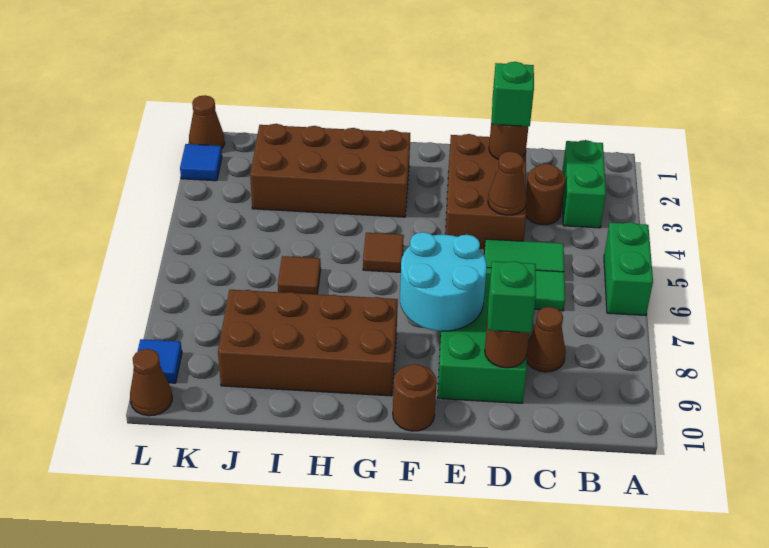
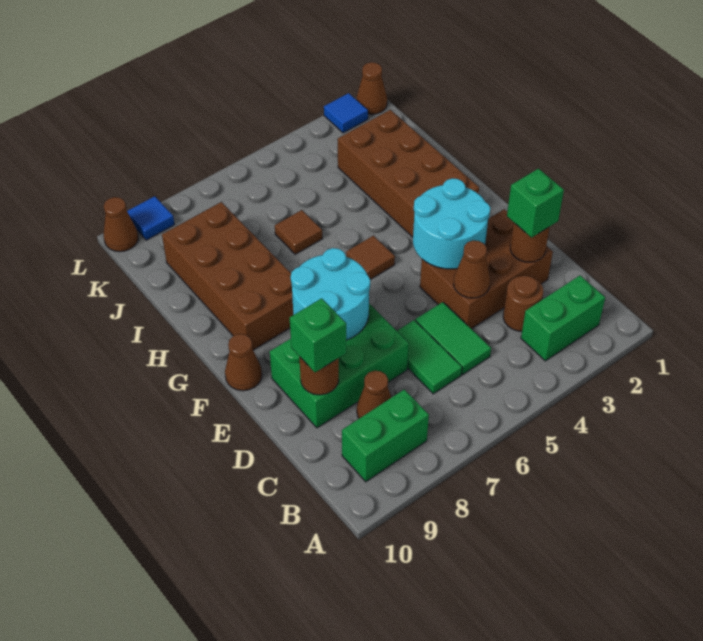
green 1x2 brick [604,222,653,316] -> green 1x2 brick moved to [342,389,429,482]
none -> cyan 2x2 round brick [413,178,490,269]
brown 1x1 round brick [393,364,437,431] -> brown 1x1 cone [225,334,262,391]

